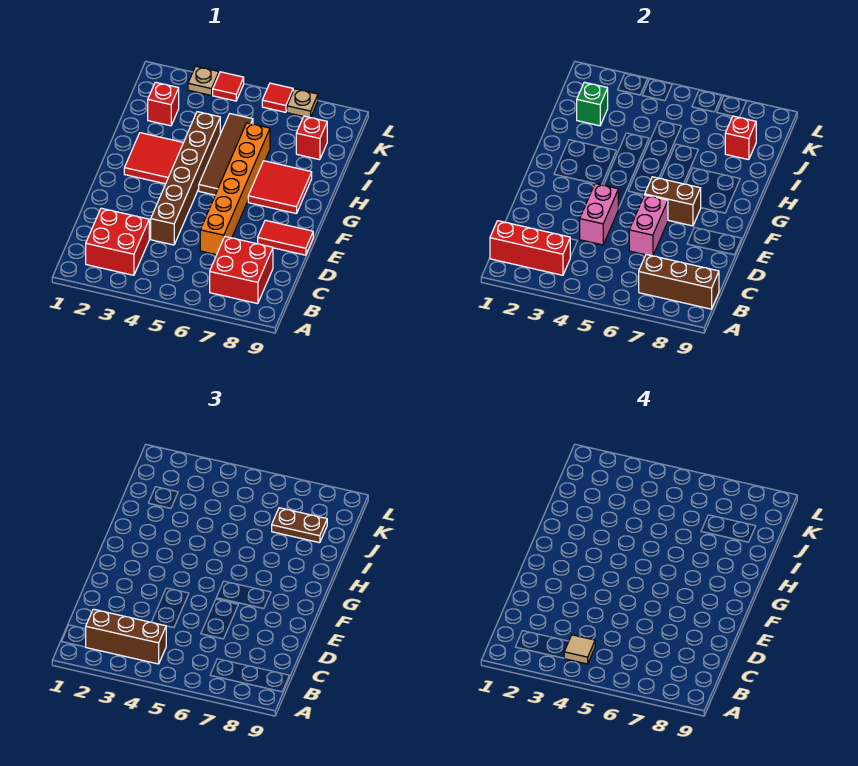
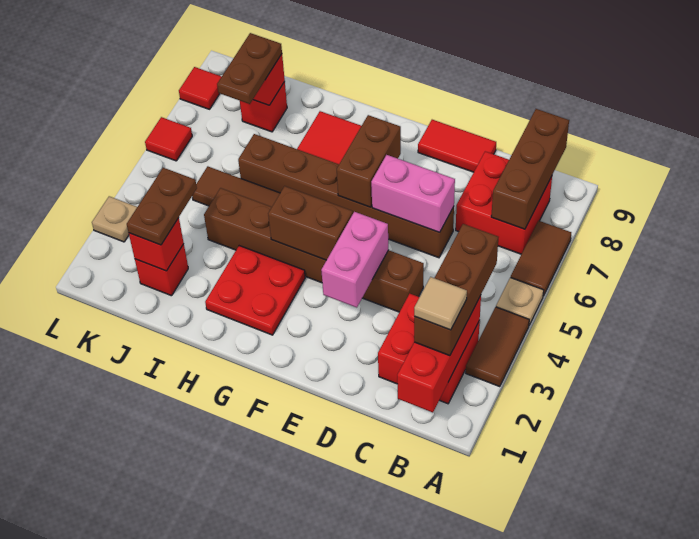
none -> brown 1x2 tile [466,307,529,387]
none -> brown 1x2 tile [511,221,571,296]
tan 1x1 tile [564,635,595,664] -> tan 1x1 tile moved to [414,277,467,330]
pink 1x2 brick [580,184,618,245] -> pink 1x2 brick turned to [321,212,388,308]
orange 1x6 brick [200,123,270,255] -> brown 1x6 brick [238,134,454,258]
red 1x2 tile [258,220,313,255] -> red 1x2 tile turned to [418,120,496,172]
none -> brown 1x2 brick [268,186,353,260]
red 2x2 tile [124,133,183,184] -> red 2x2 plate [205,246,305,335]
green 1x1 brick [577,82,608,126] -> red 1x1 brick [129,218,184,271]
none -> brown 1x2 plate [127,168,197,245]
red 1x1 tile [213,72,244,101] -> red 1x1 tile moved to [179,67,222,109]
tan 1x1 plate [287,89,318,118] -> tan 1x1 plate moved to [496,278,544,325]

